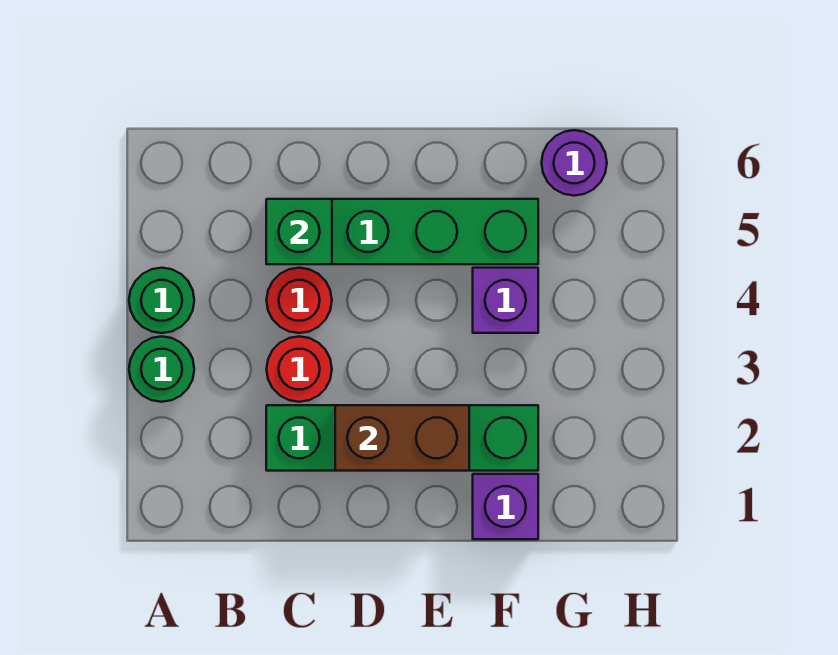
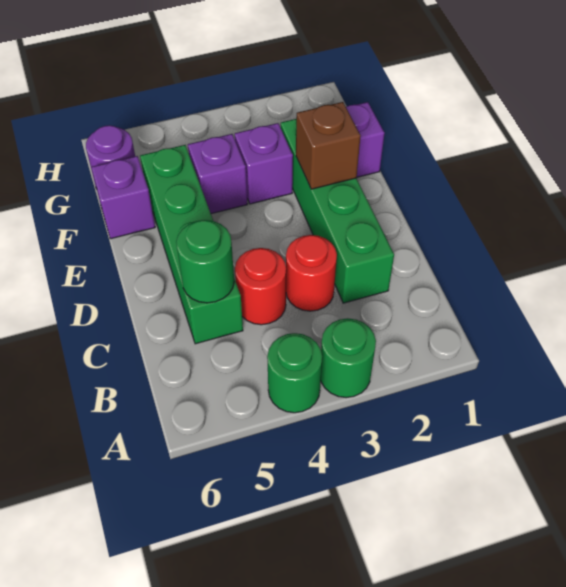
green 1x1 brick [266,199,332,264] -> green 1x1 round brick [176,220,234,303]
brown 1x2 brick [335,405,469,471] -> brown 1x1 brick [296,102,361,189]
none -> purple 1x1 brick [235,123,293,204]
none -> purple 1x1 brick [91,156,155,239]

